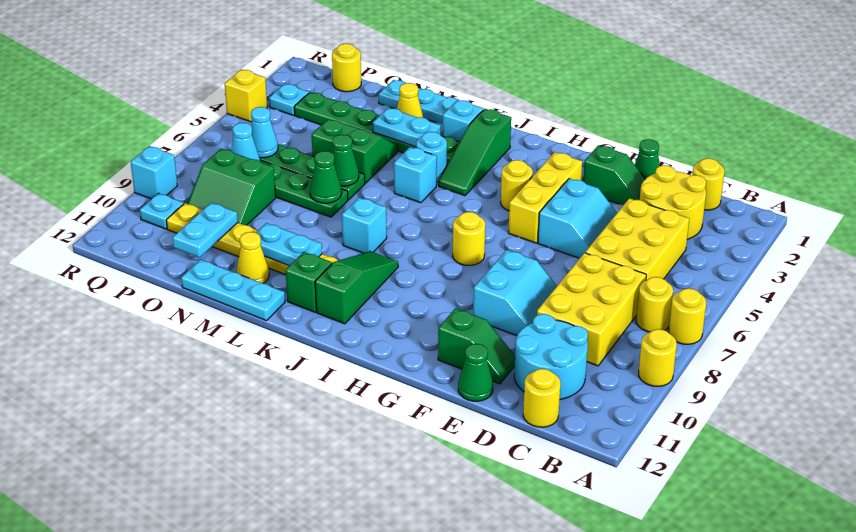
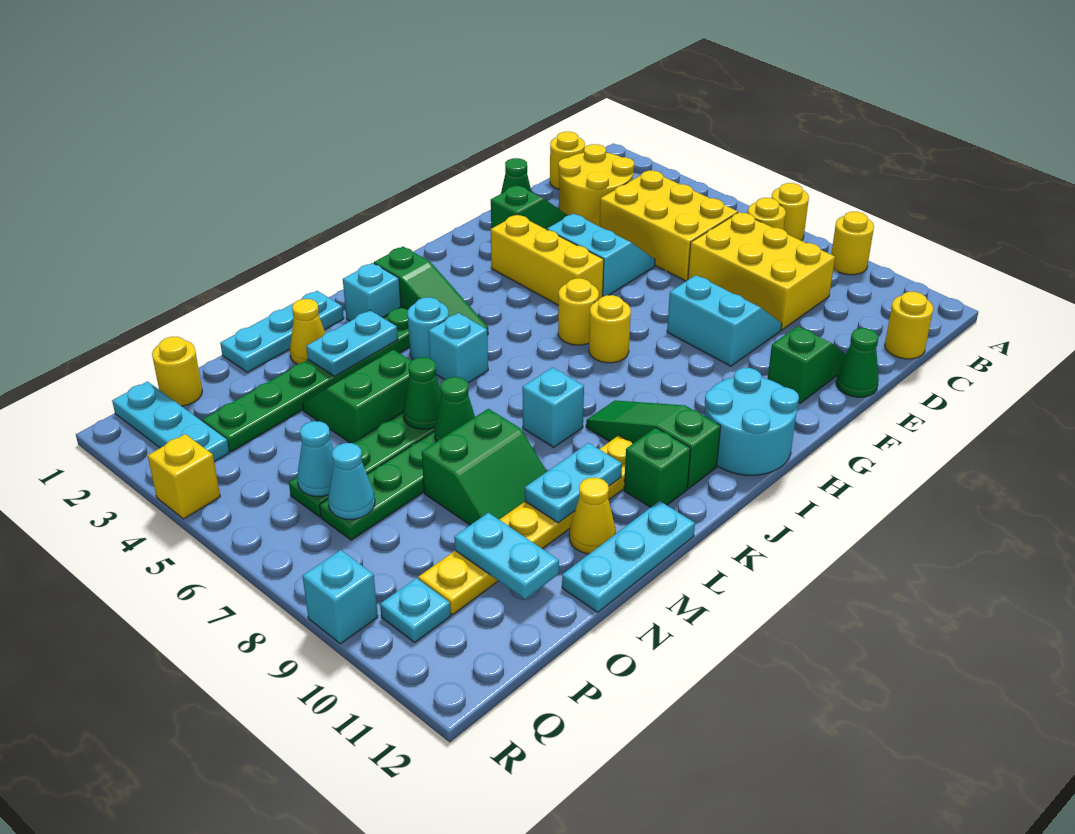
cyan 2x2 round brick [514,314,588,399] -> cyan 2x2 round brick moved to [704,368,799,475]
yellow 1x1 round brick [501,160,533,211] -> yellow 1x1 round brick moved to [558,278,599,345]
green 2x2 slope [187,149,276,225] -> green 2x2 slope moved to [422,409,547,525]
cyan 1x1 plate [269,84,309,115] -> cyan 1x3 plate [112,382,229,462]

